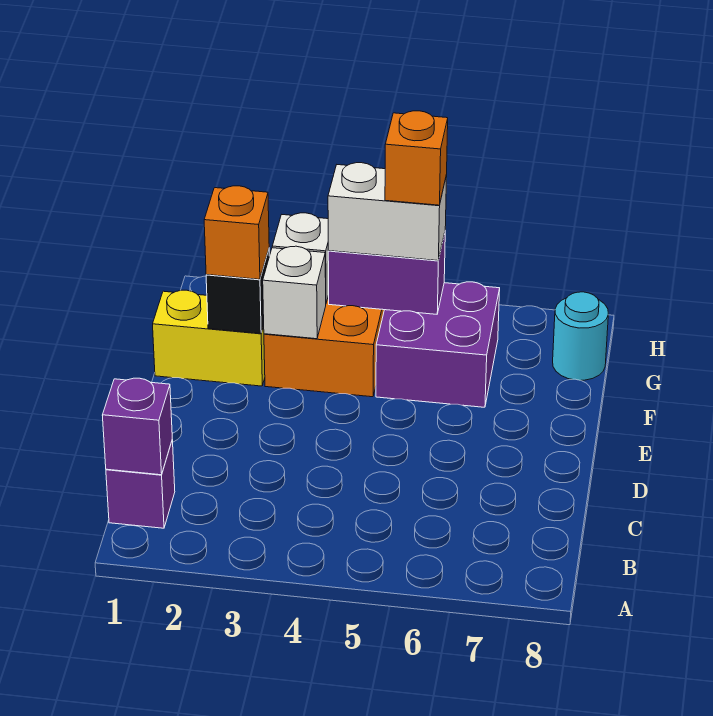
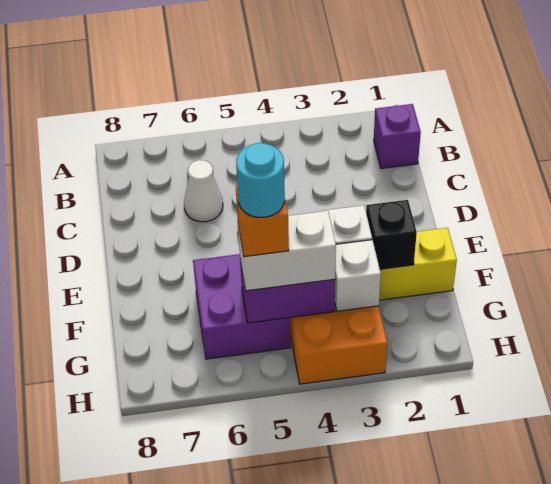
purple 1x1 brick [102,378,172,475] -> none
none -> white 1x1 cone [184,160,223,222]
orange 1x1 brick [204,186,269,279] -> none
cyan 1x1 round brick [553,292,608,380] -> cyan 1x1 round brick moved to [236,143,285,217]

